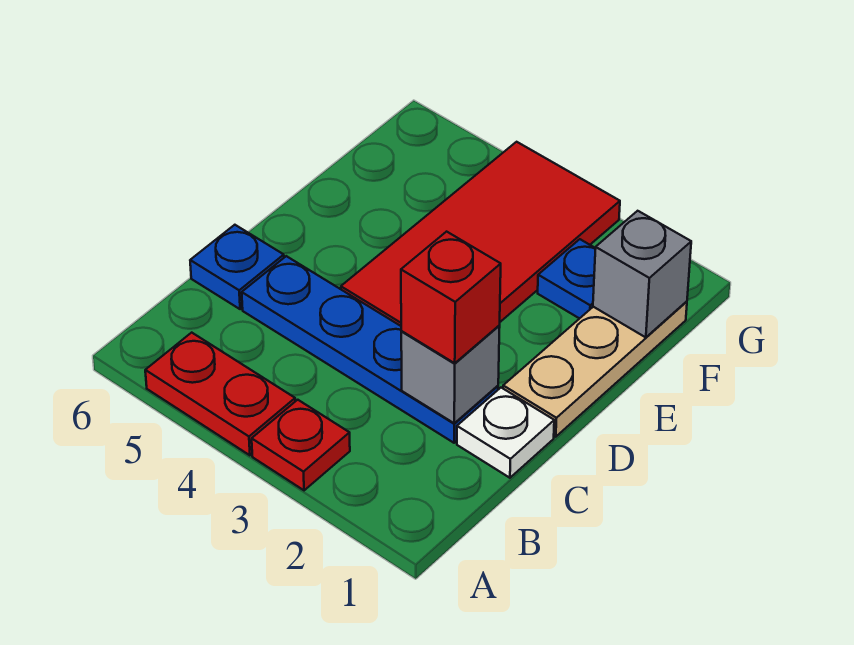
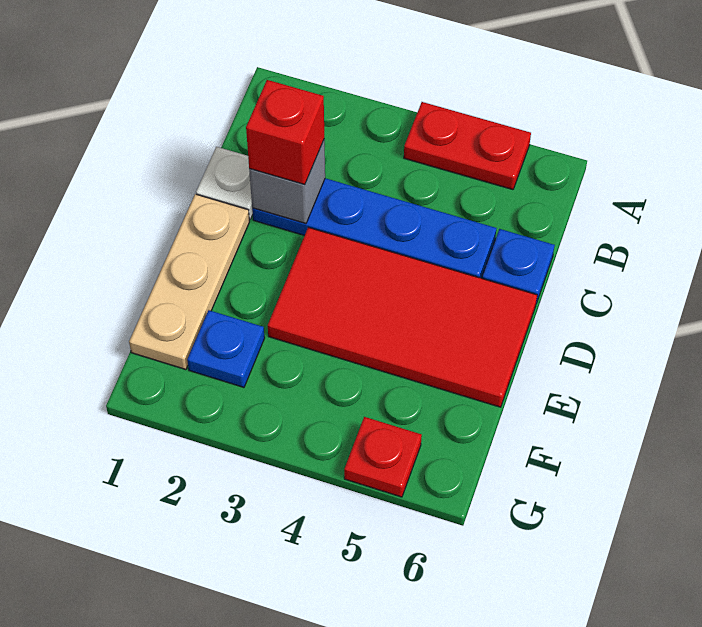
red 1x1 plate [252,400,350,490] -> red 1x1 plate moved to [344,417,422,497]
red 2x4 tile [341,142,620,326] -> red 2x4 tile turned to [268,227,537,407]
grey 1x1 brick [593,211,691,337] -> none

